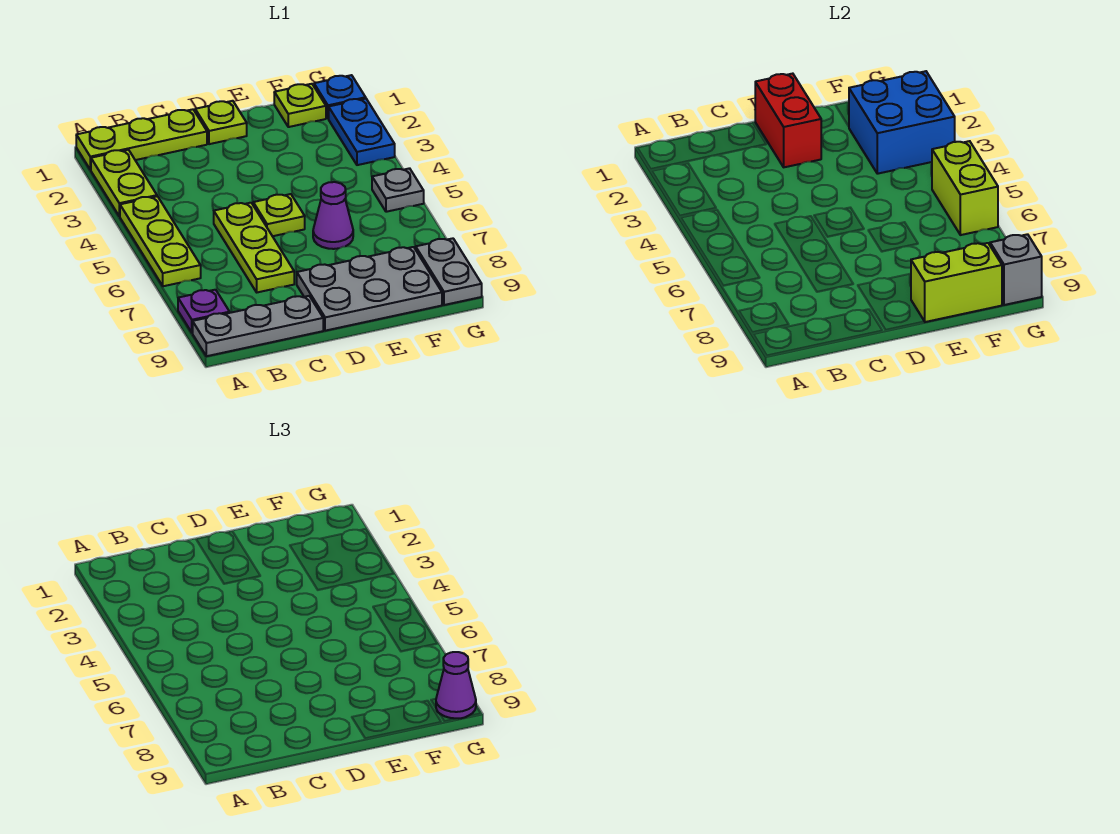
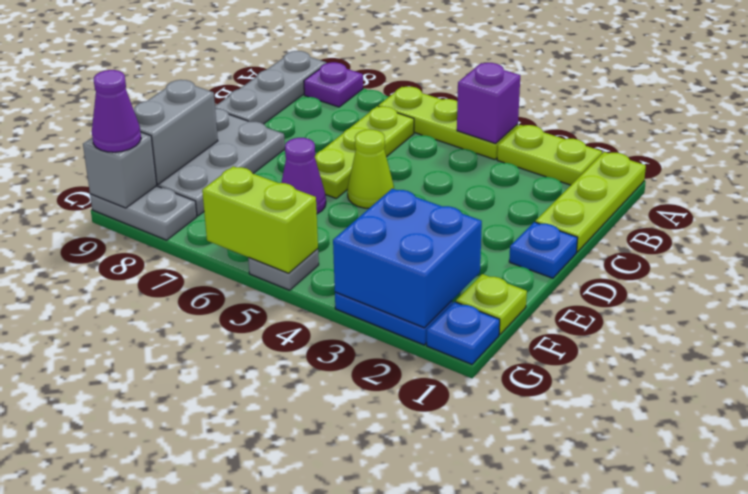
none -> purple 1x1 brick [457,63,520,144]
lime 1x3 plate [214,203,294,292] -> lime 1x3 plate turned to [315,106,414,199]
lime 1x1 plate [195,101,247,144] -> blue 1x1 plate [509,222,578,278]
red 1x2 brick [755,74,821,167] -> none
lime 1x1 plate [253,194,305,236] -> lime 1x1 cone [347,129,394,208]
lime 1x2 brick [911,243,1002,322] -> grey 1x2 brick [134,80,218,184]

